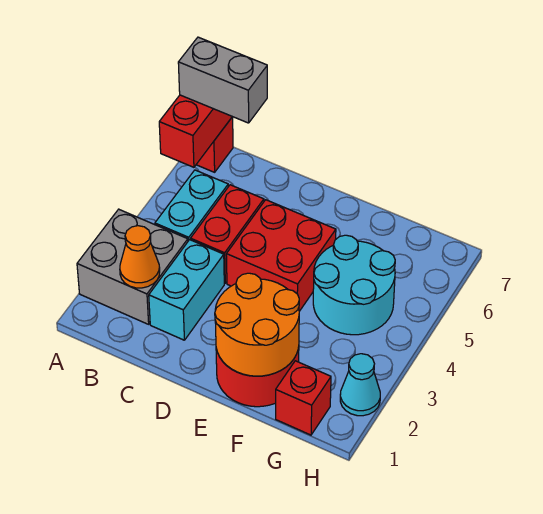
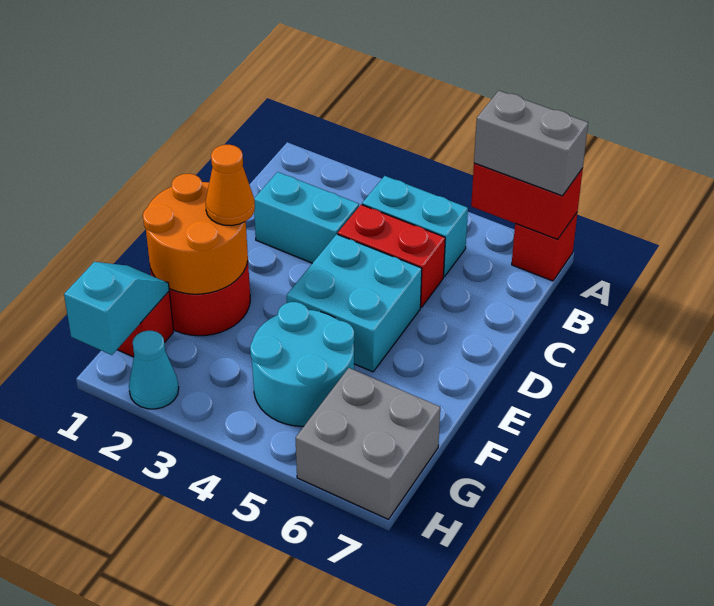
grey 2x2 brick [77,209,188,324] -> grey 2x2 brick moved to [296,368,440,519]
grey 1x2 brick [178,37,267,123] -> grey 1x2 brick turned to [474,91,588,196]
orange 1x1 cone [120,226,160,288] -> orange 1x1 cone moved to [206,145,255,226]
red 2x2 brick [226,200,336,311] -> cyan 2x2 brick [287,234,422,372]
none -> cyan 1x2 slope [64,262,169,355]

